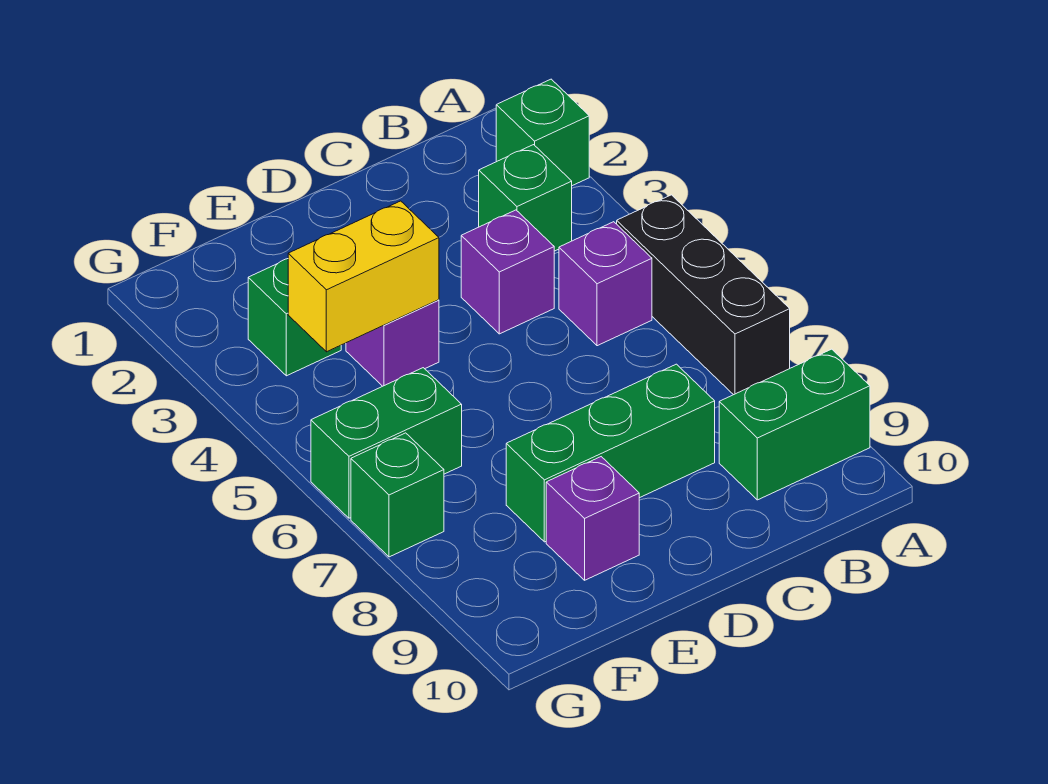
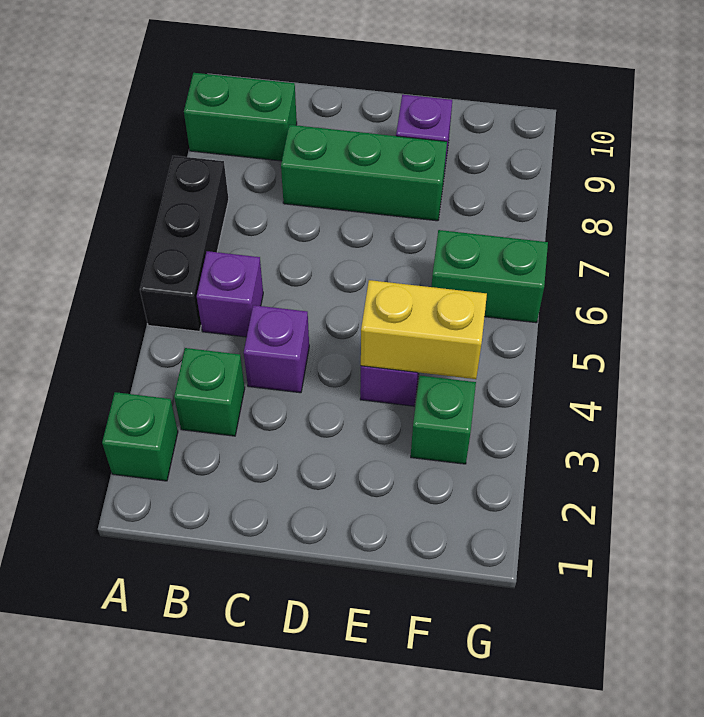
green 1x1 brick [351,433,444,557] -> none

